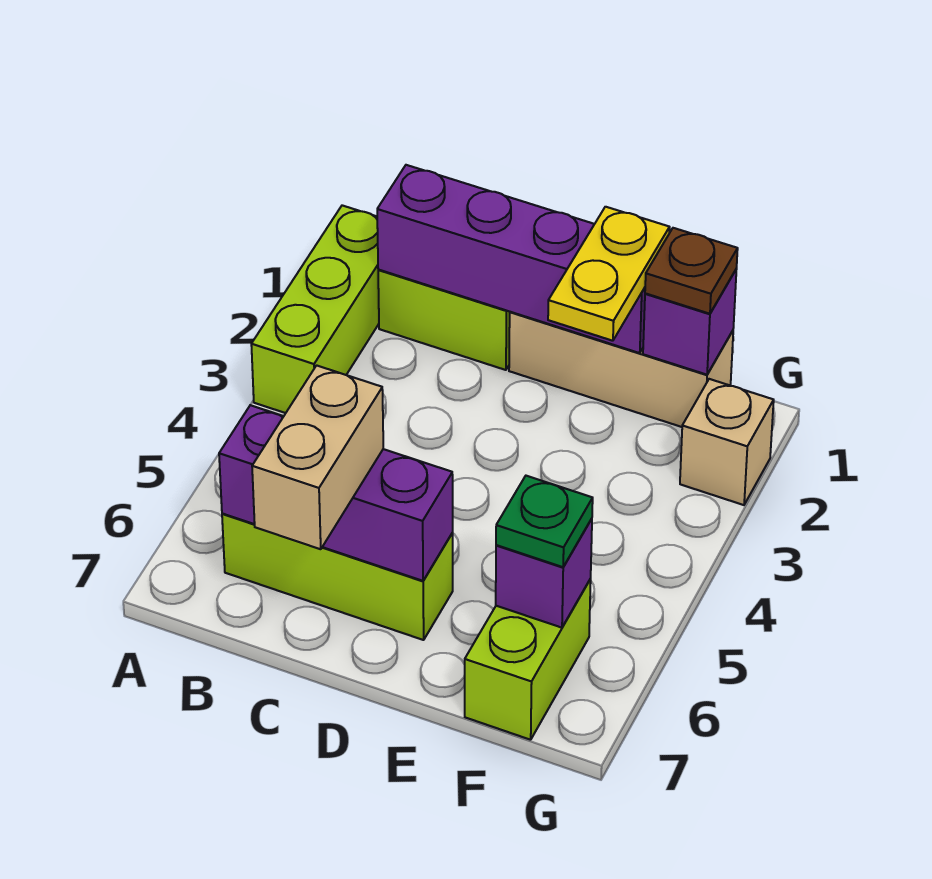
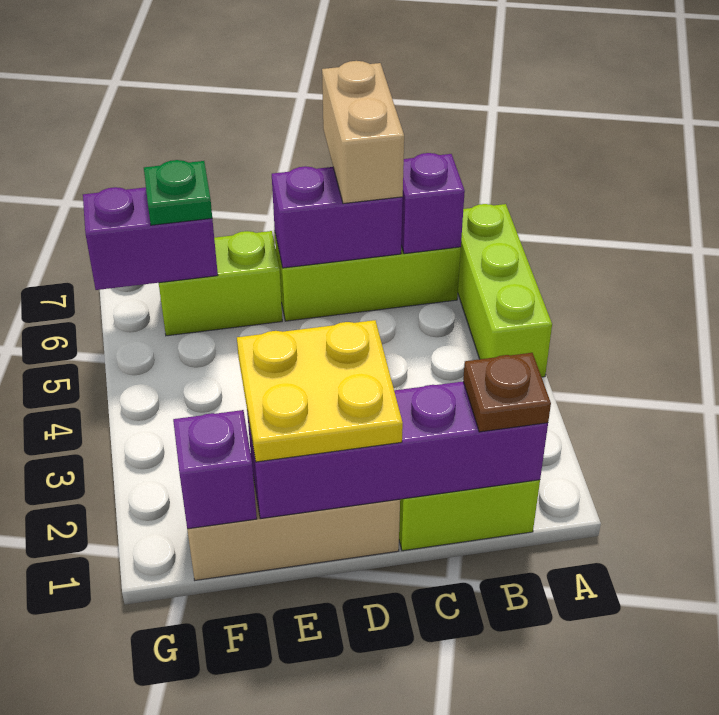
lime 1x3 brick [251,205,379,413] -> lime 1x3 brick moved to [458,204,552,377]
yellow 1x2 plate [548,207,670,341] -> yellow 2x2 plate [237,320,403,462]
brown 1x1 plate [645,228,738,314] -> brown 1x1 plate moved to [463,353,551,432]
lime 1x2 brick [465,579,591,740] -> lime 1x2 brick turned to [159,231,282,336]
purple 1x1 brick [496,519,592,628] -> purple 1x2 brick [83,187,218,290]
tan 1x1 brick [680,379,774,505] -> none

